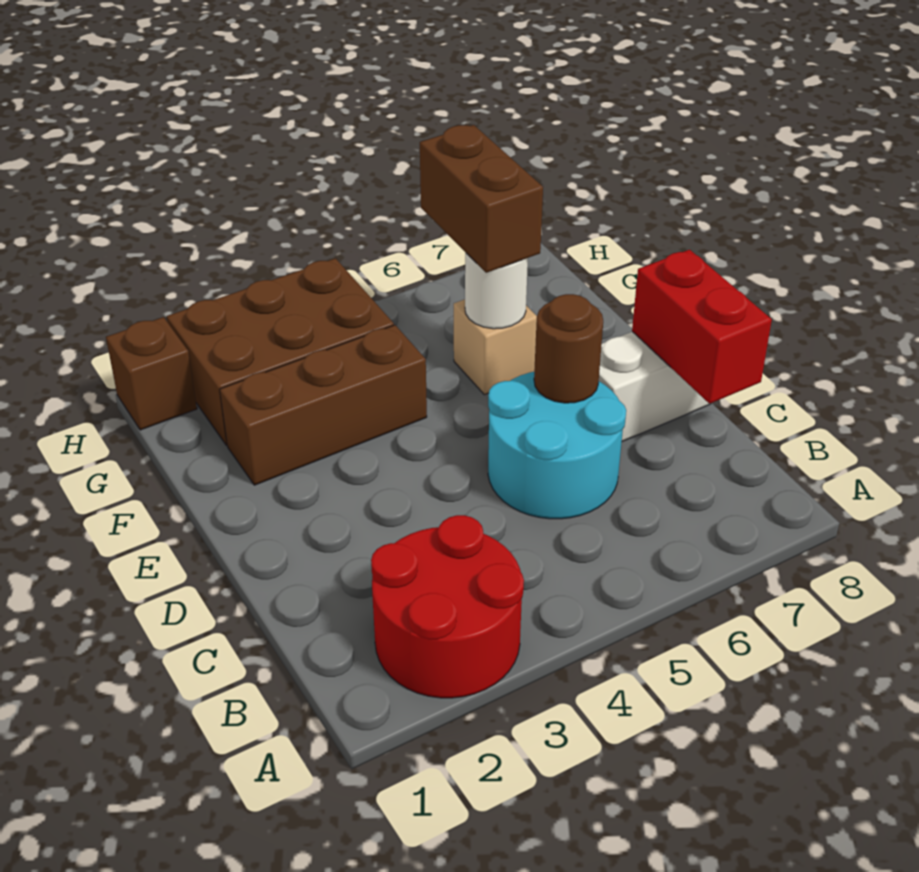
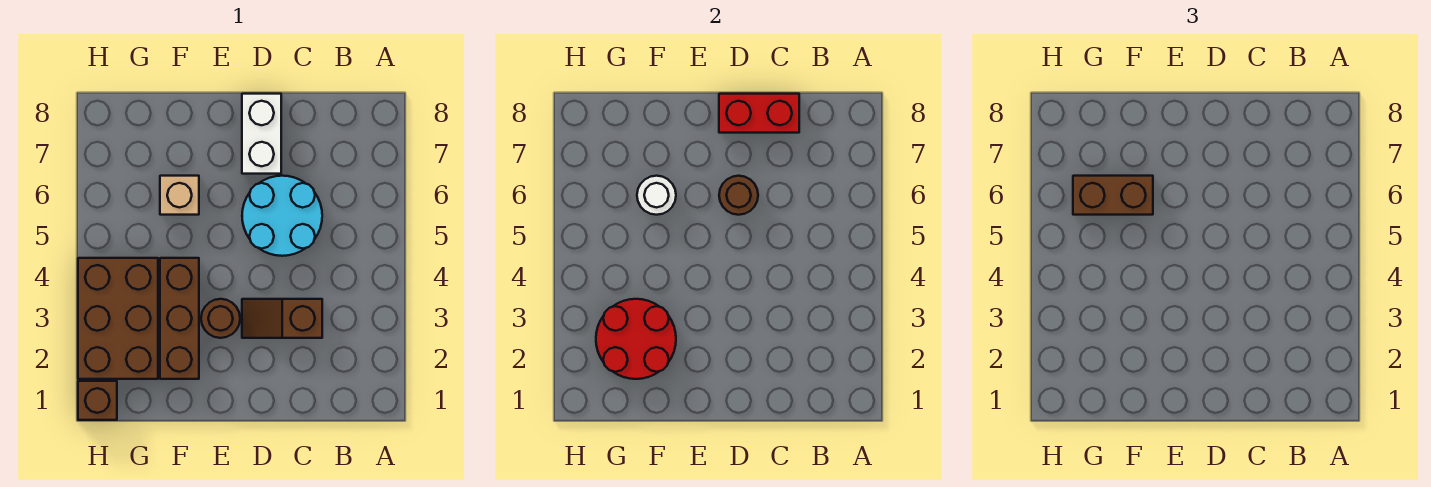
red 2x2 round brick [371,515,524,698] -> red 2x2 round brick moved to [596,299,676,379]
none -> brown 1x2 slope [242,299,322,338]
none -> brown 1x1 round brick [201,299,240,338]

